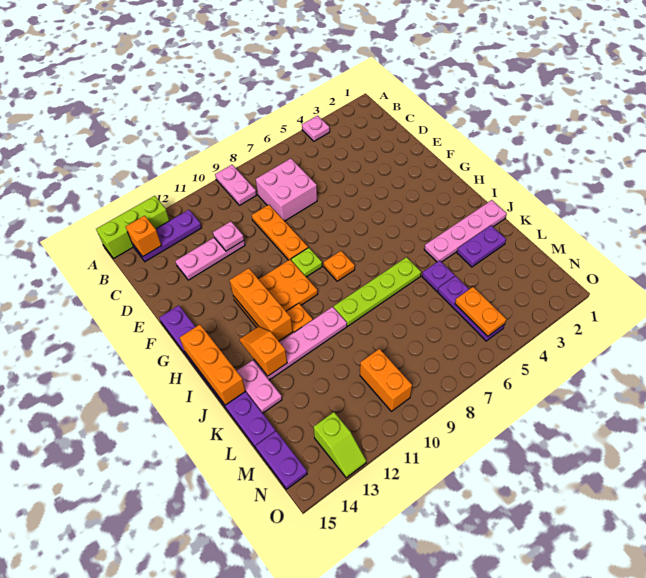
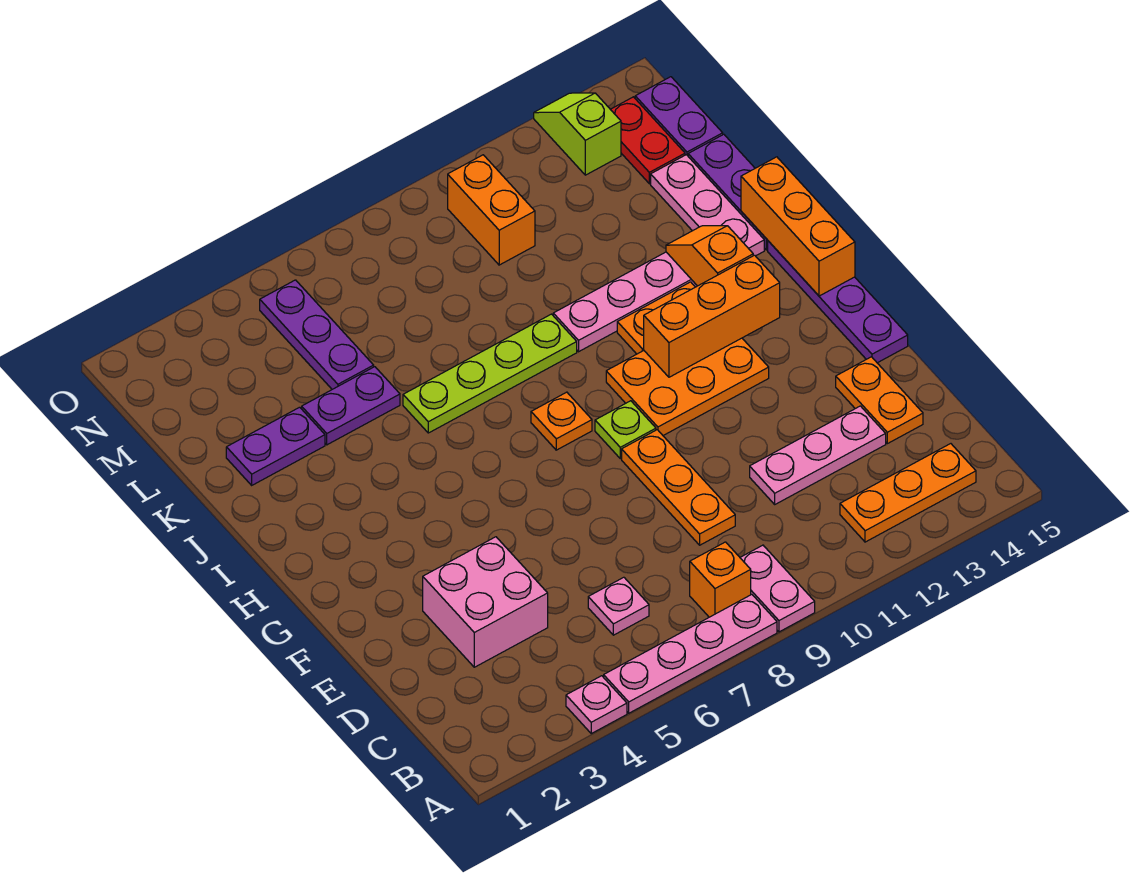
lime 1x3 brick [96,196,170,258] -> none
purple 1x3 plate [133,210,202,262] -> orange 1x3 plate [840,444,976,542]
orange 1x1 brick [126,216,162,256] -> orange 1x1 brick moved to [690,542,751,617]
pink 2x2 brick [256,158,317,221] -> pink 2x2 brick moved to [423,537,548,667]
pink 1x1 plate [213,221,244,251] -> pink 1x1 plate moved to [588,577,649,635]
orange 1x3 brick [230,268,293,341] -> orange 1x3 brick turned to [644,255,780,377]
orange 1x2 slope [239,326,287,376] -> orange 1x2 slope turned to [666,226,753,286]
pink 1x4 plate [424,200,507,262] -> pink 1x4 plate moved to [604,595,777,713]
pink 1x2 plate [237,360,282,413] -> pink 1x3 plate [651,155,764,256]
purple 1x1 plate [422,260,455,291] -> purple 1x2 plate [302,367,400,445]
orange 1x2 plate [455,287,506,336] -> orange 1x2 plate moved to [836,357,923,444]
none -> red 1x2 plate [610,97,685,184]

